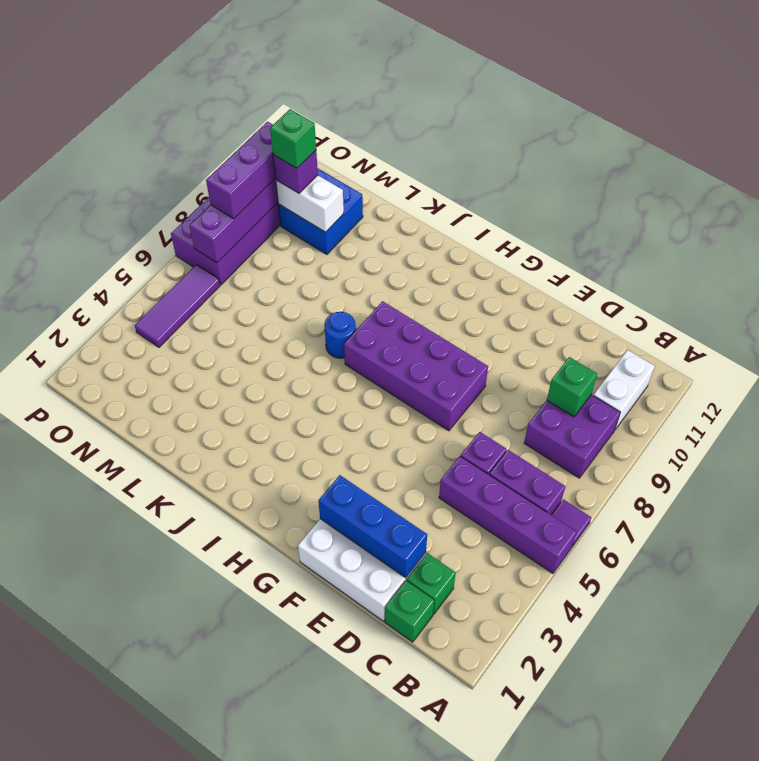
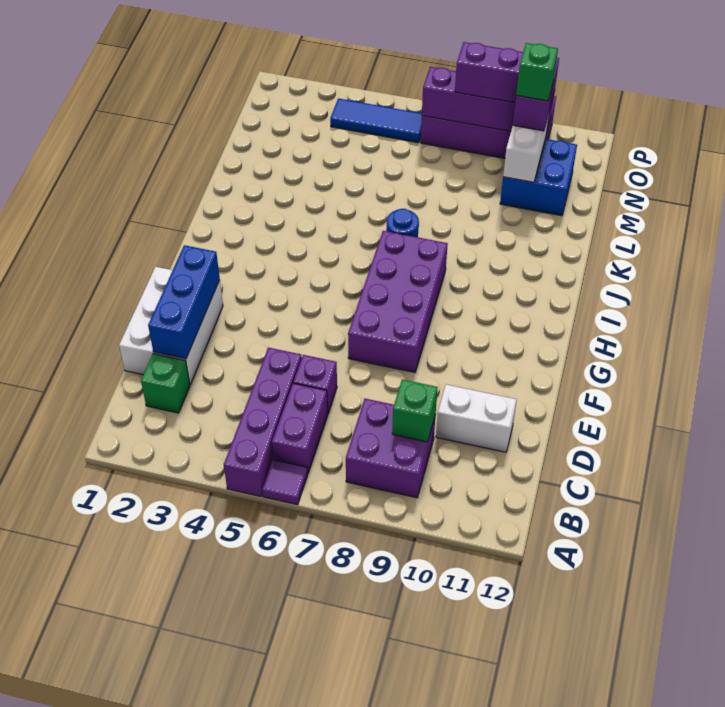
white 1x2 brick [593,350,655,430] -> white 1x2 brick moved to [436,385,517,452]
green 1x1 brick [385,581,434,642] -> none
purple 1x3 tile [135,265,220,347] -> blue 1x3 tile [330,98,422,143]

